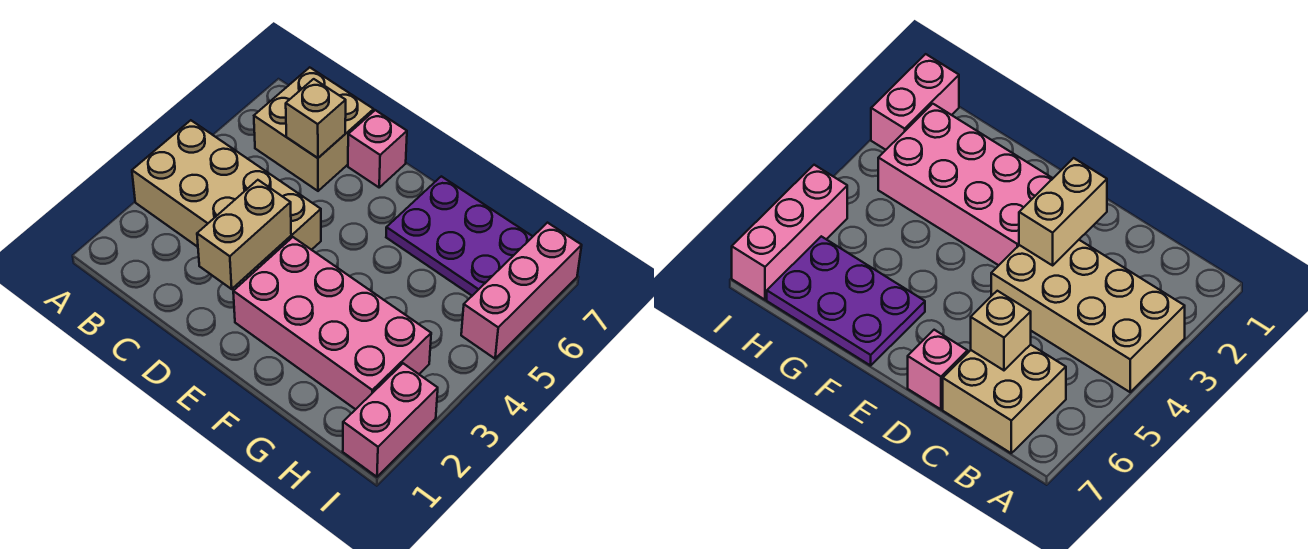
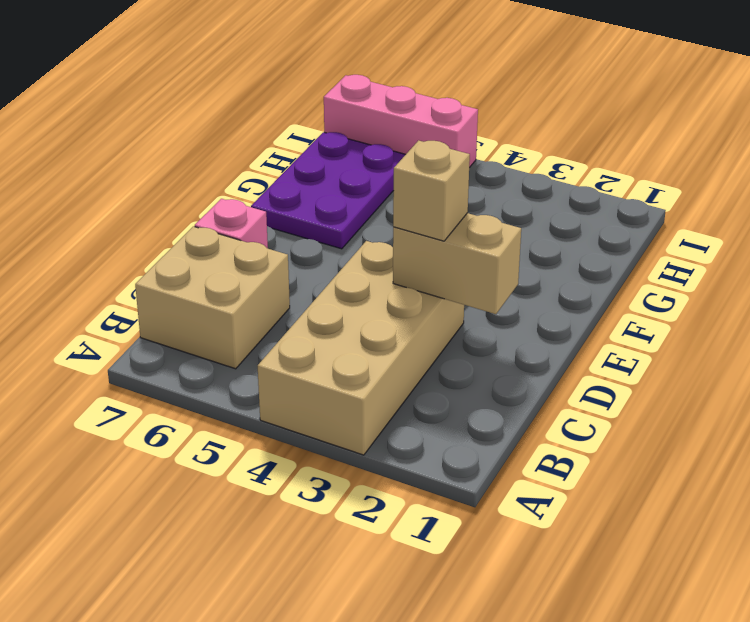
tan 1x1 brick [286,79,346,158] -> tan 1x1 brick moved to [393,140,470,241]
pink 2x4 brick [233,237,431,409] -> none
pink 1x2 brick [343,363,438,477] -> none

